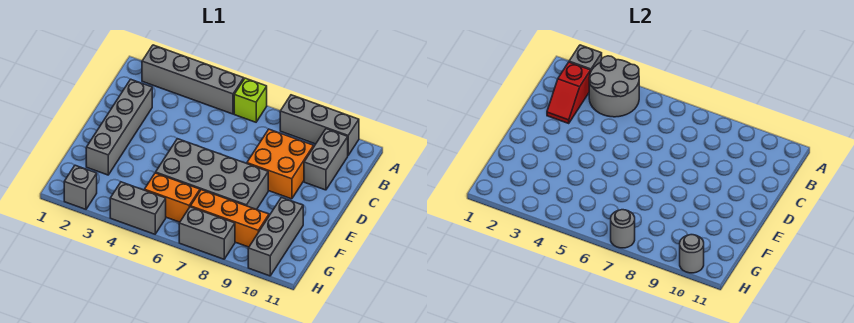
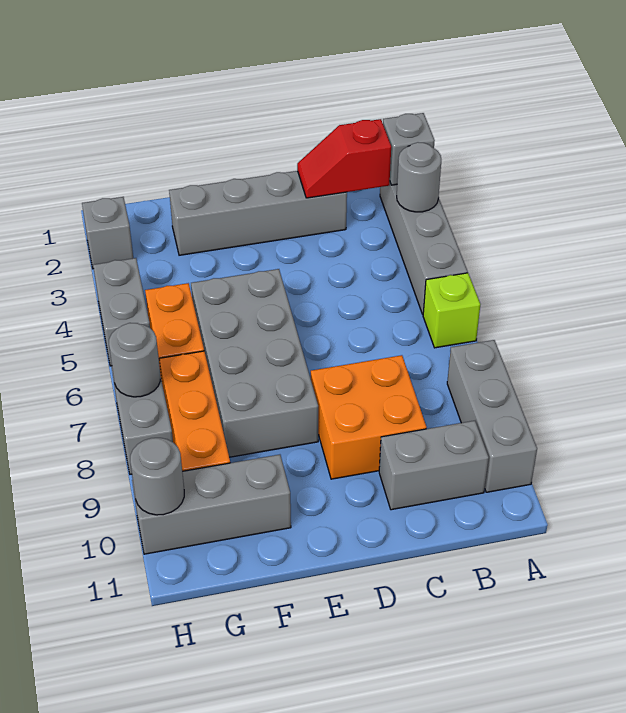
grey 2x2 round brick [589,56,639,117] -> grey 1x1 round brick [397,142,441,212]

